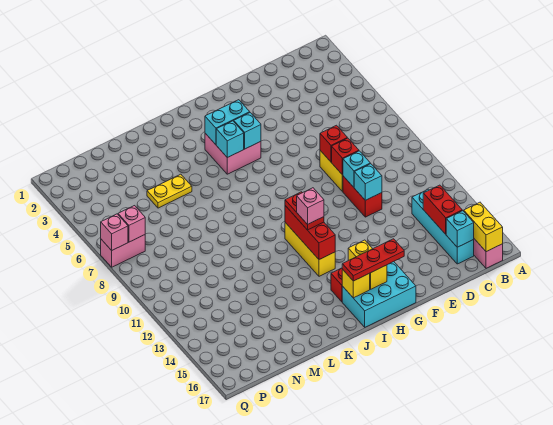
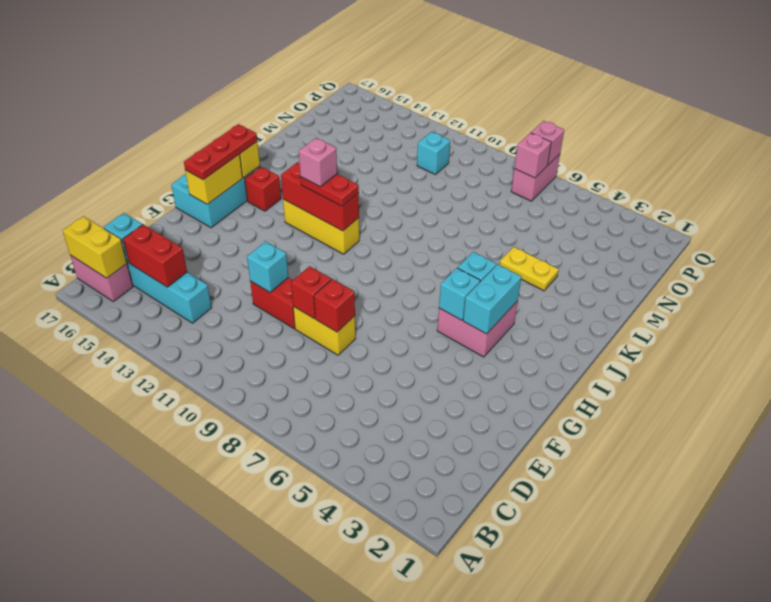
cyan 1x1 brick [343,151,370,187] -> cyan 1x1 brick moved to [417,132,450,175]
yellow 1x2 brick [348,240,387,289] -> yellow 1x2 brick turned to [185,154,243,204]
yellow 1x2 plate [147,174,192,208] -> yellow 1x2 plate turned to [500,247,559,291]

